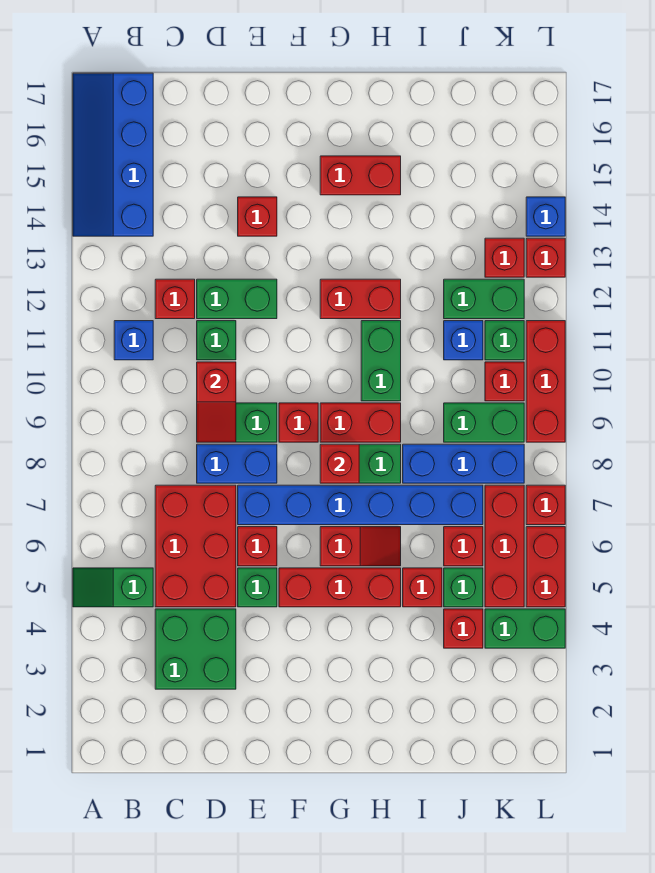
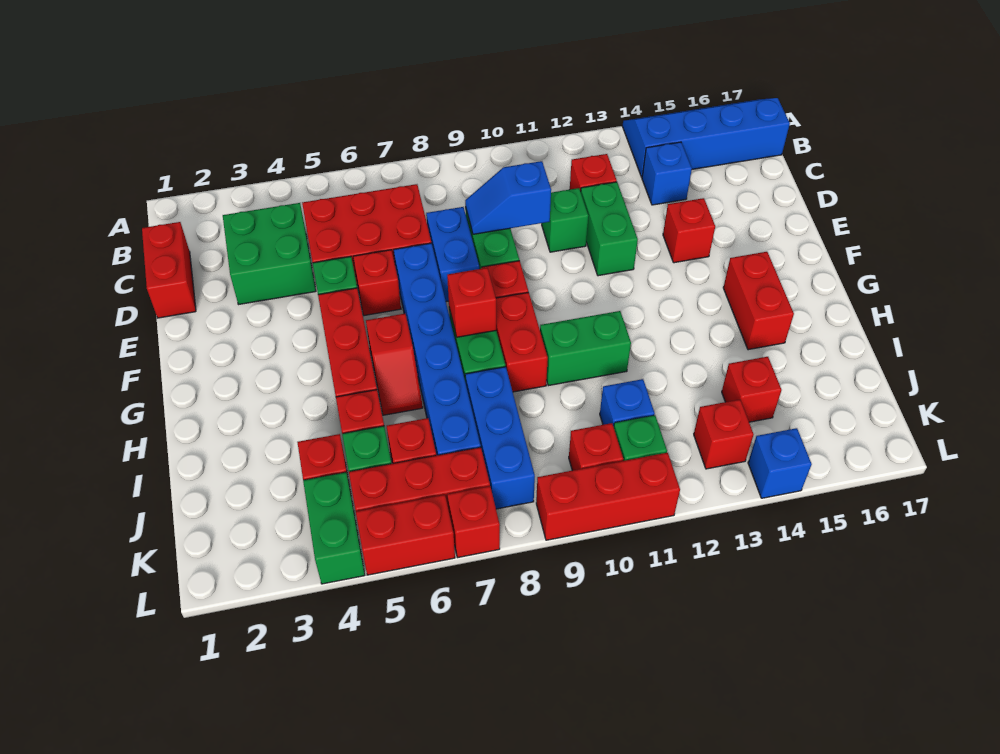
green 1x2 slope [73,568,153,607] -> none
blue 1x1 brick [114,321,153,360] -> blue 1x1 brick moved to [642,142,692,205]
red 1x2 slope [197,362,236,442] -> blue 1x2 slope [465,161,551,234]
red 1x2 brick [320,279,401,319] -> red 1x2 brick moved to [142,222,196,318]
green 1x2 brick [444,403,524,442] -> none
green 1x2 brick [444,279,524,319] -> none
red 1x1 brick [526,238,565,277] -> red 1x1 brick moved to [722,357,781,422]

